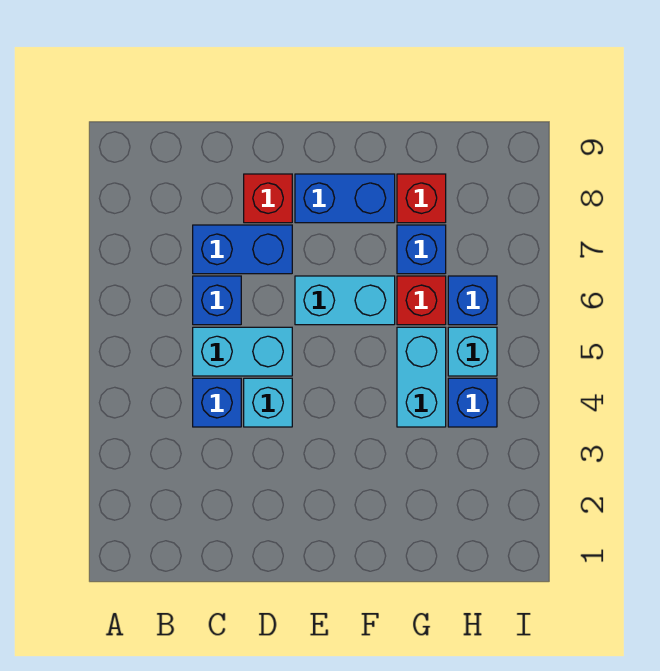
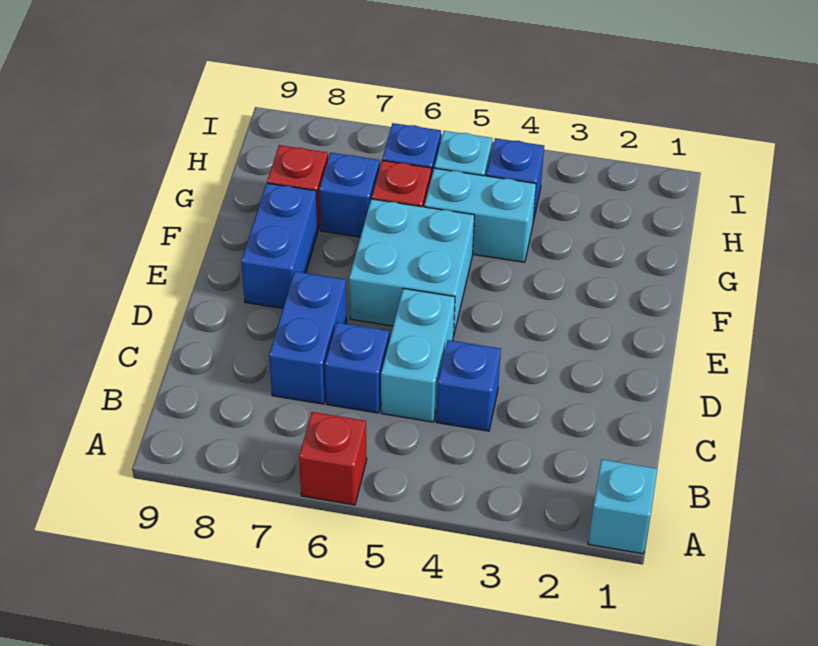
cyan 1x1 brick [244,378,292,427] -> cyan 1x1 brick moved to [588,460,657,554]
red 1x1 brick [244,174,292,223] -> red 1x1 brick moved to [299,412,367,505]
cyan 1x2 brick [295,276,395,325] -> cyan 2x2 brick [349,199,474,333]

